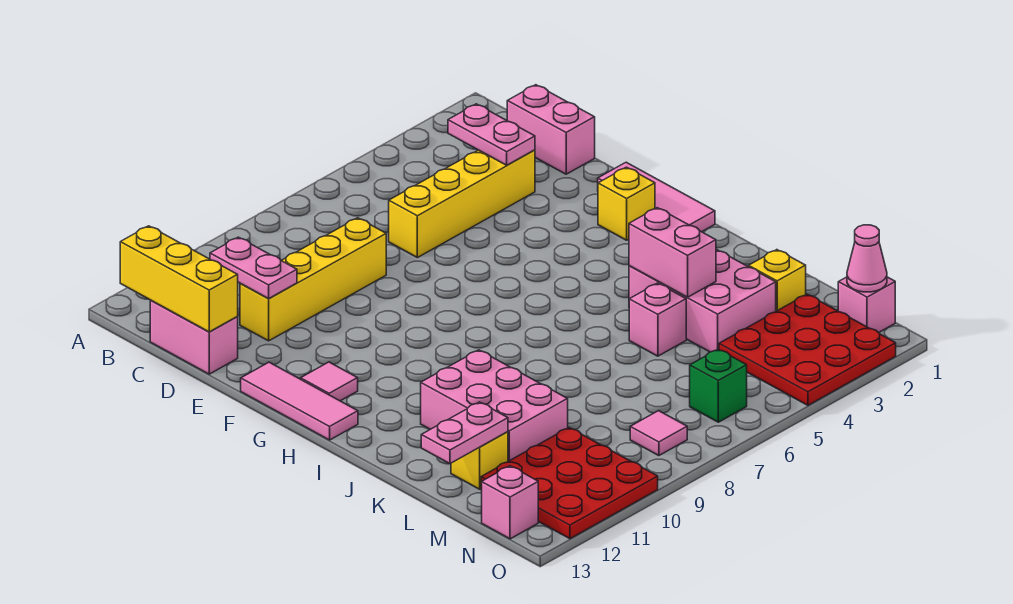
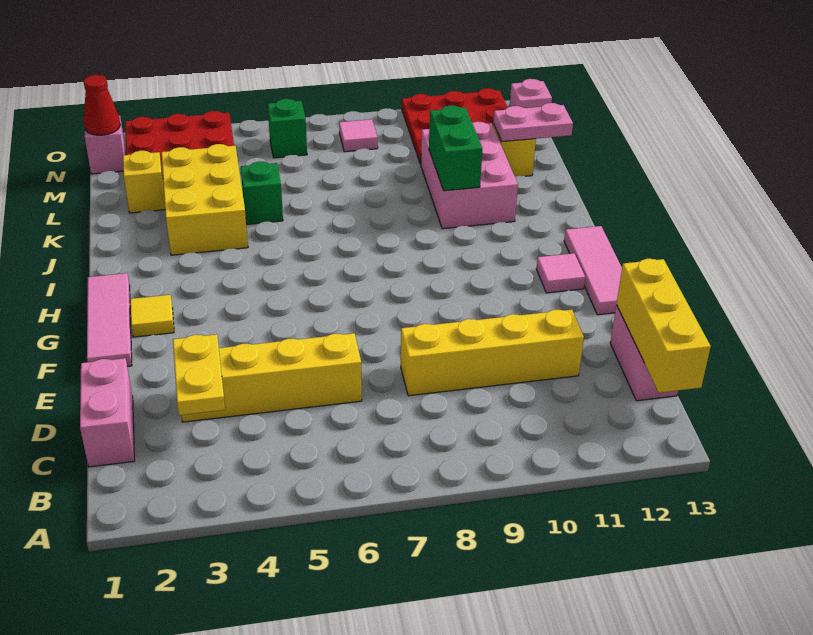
pink 1x2 plate [448,104,535,165] -> yellow 1x2 plate [173,334,225,415]
pink 1x2 plate [210,237,297,298] -> none
yellow 1x1 brick [598,167,655,240] -> yellow 1x1 tile [130,295,174,337]
pink 2x3 brick [629,249,776,352] -> yellow 2x3 brick [162,144,248,255]
pink 1x2 brick [629,208,716,297] -> none
none -> green 1x2 brick [429,105,482,191]
pink 1x1 brick [629,283,686,356] -> green 1x1 brick [241,162,283,224]
pink 1x1 cone [847,225,887,292] -> red 1x1 cone [84,75,120,135]

